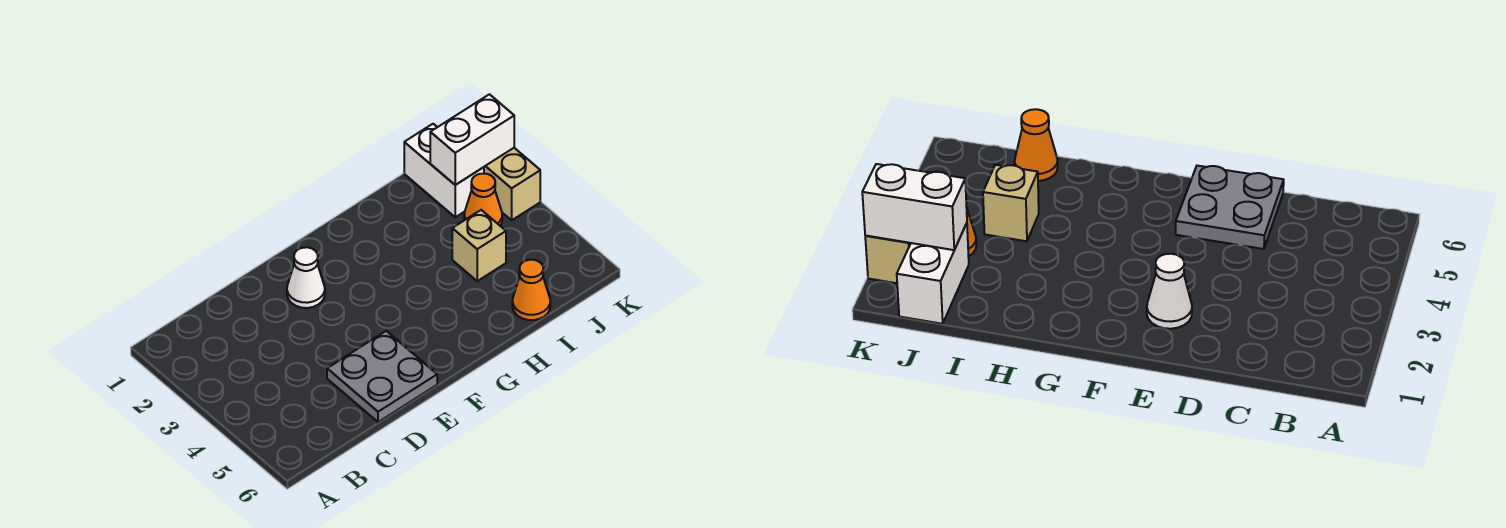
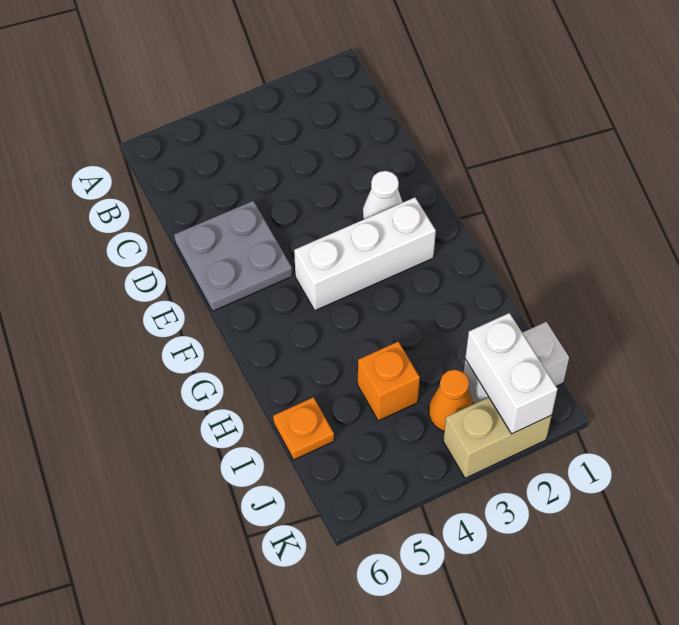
none -> white 1x3 brick [294,197,436,310]
tan 1x1 brick [452,210,506,281] -> orange 1x1 brick [358,342,420,421]
orange 1x1 cone [512,260,550,320] -> orange 1x1 plate [273,397,334,460]

